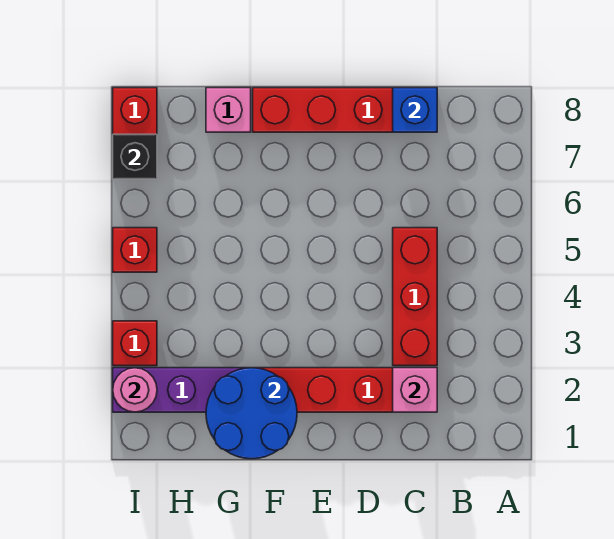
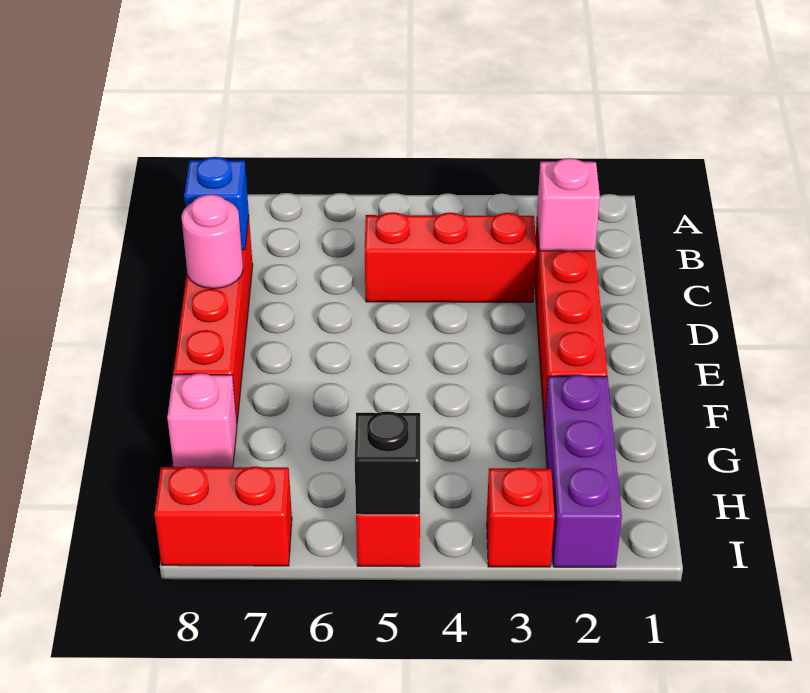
blue 2x2 round brick [206,368,297,459] -> none
pink 1x1 round brick [113,368,157,412] -> pink 1x1 round brick moved to [181,194,243,289]
black 1x1 brick [113,134,157,179] -> black 1x1 brick moved to [355,411,420,515]

